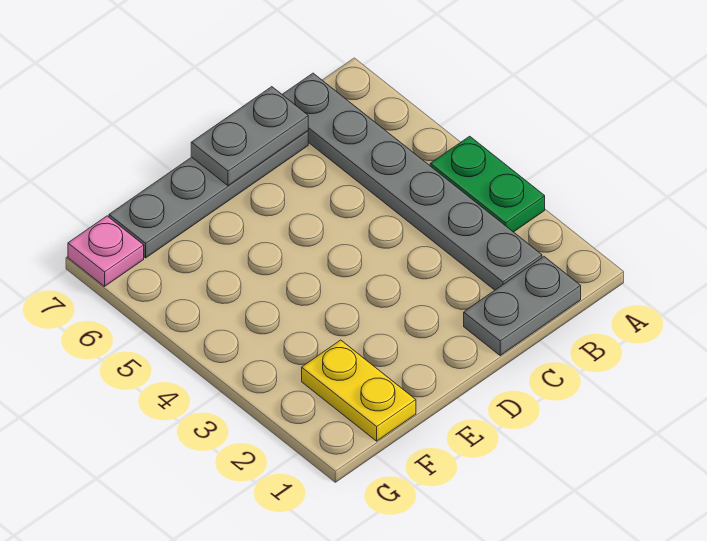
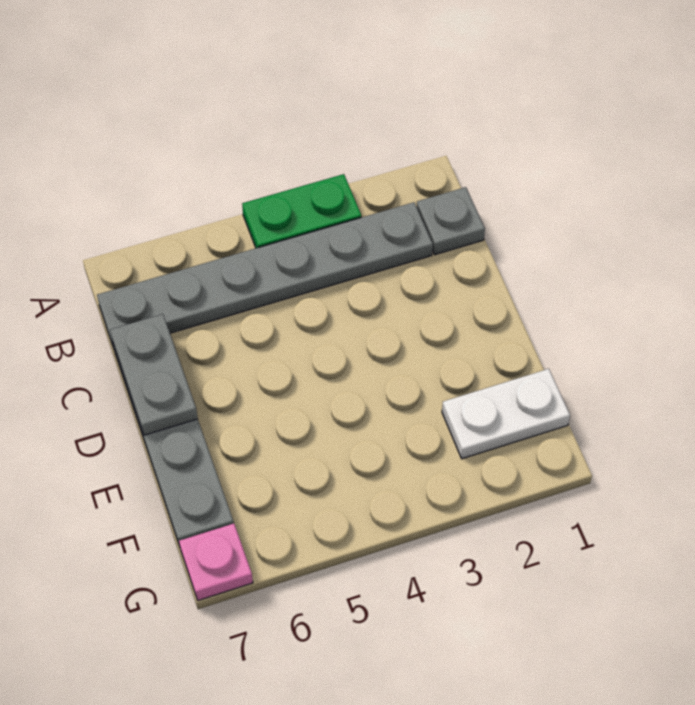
grey 1x2 plate [464,257,581,355] -> grey 1x1 plate [417,187,485,255]
yellow 1x2 plate [302,340,416,441] -> white 1x2 plate [442,369,570,459]

